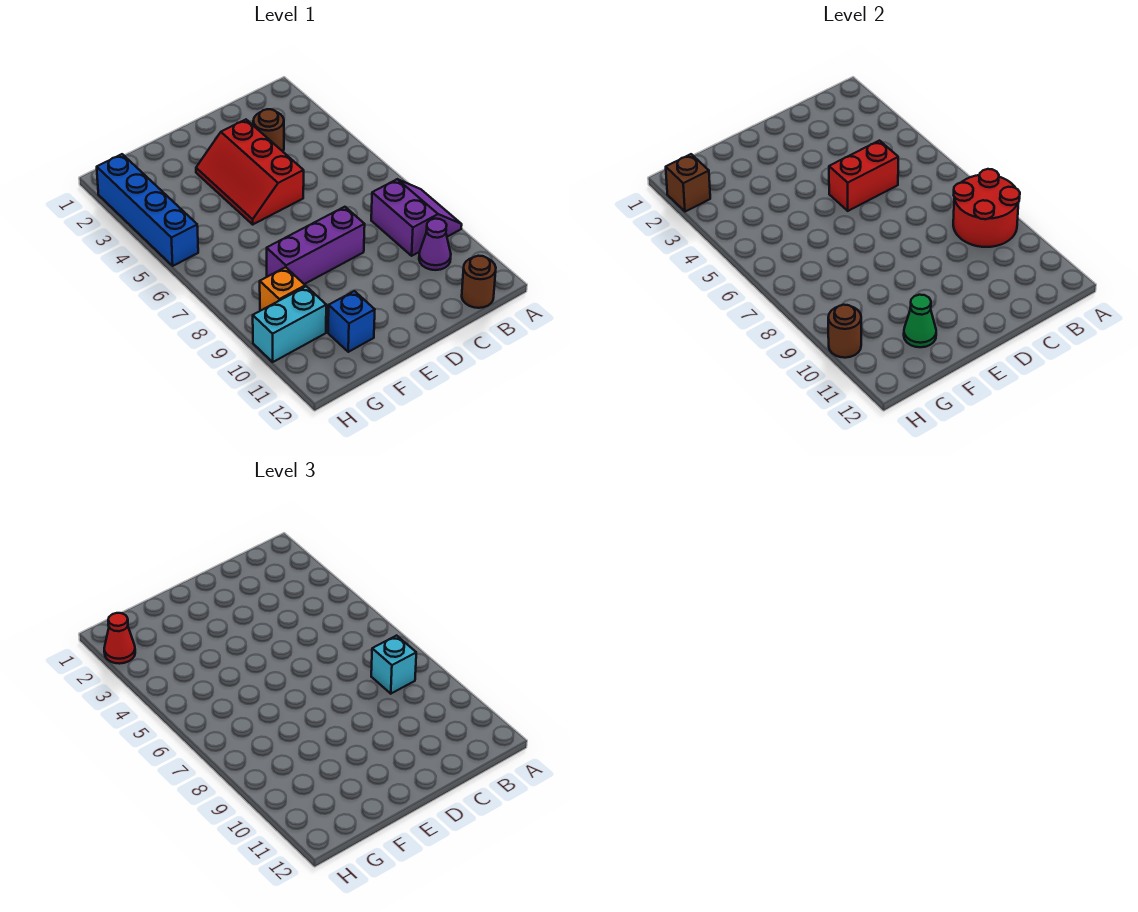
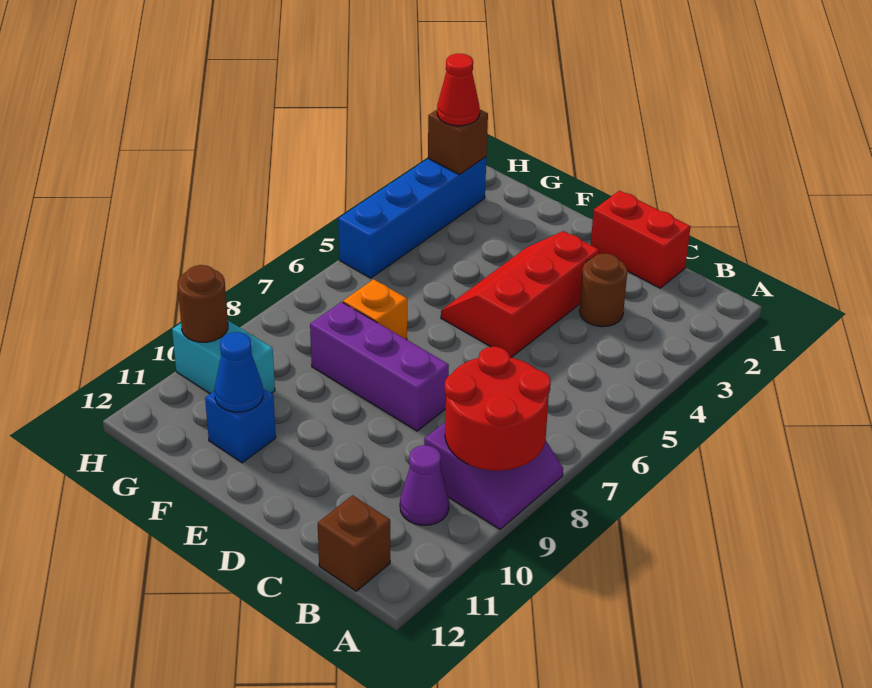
cyan 1x1 brick [371,636,416,694] -> none
brown 1x1 round brick [462,256,496,308] -> brown 1x1 brick [318,495,390,591]
red 1x2 brick [829,141,898,211] -> red 1x2 brick moved to [591,191,691,288]
green 1x1 cone [904,295,936,347] -> blue 1x1 cone [215,332,263,412]
orange 1x1 brick [260,267,305,310] -> orange 1x1 brick moved to [343,279,407,340]

